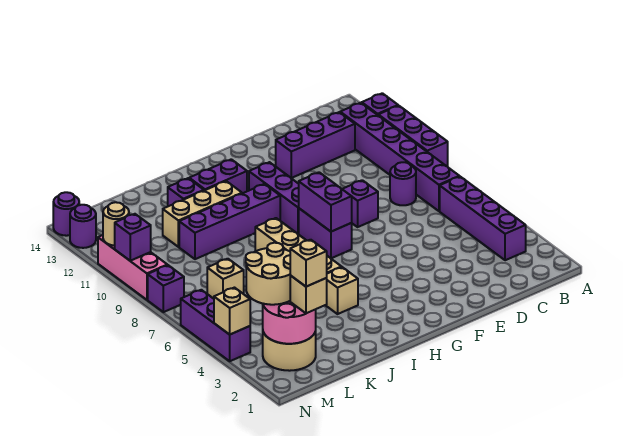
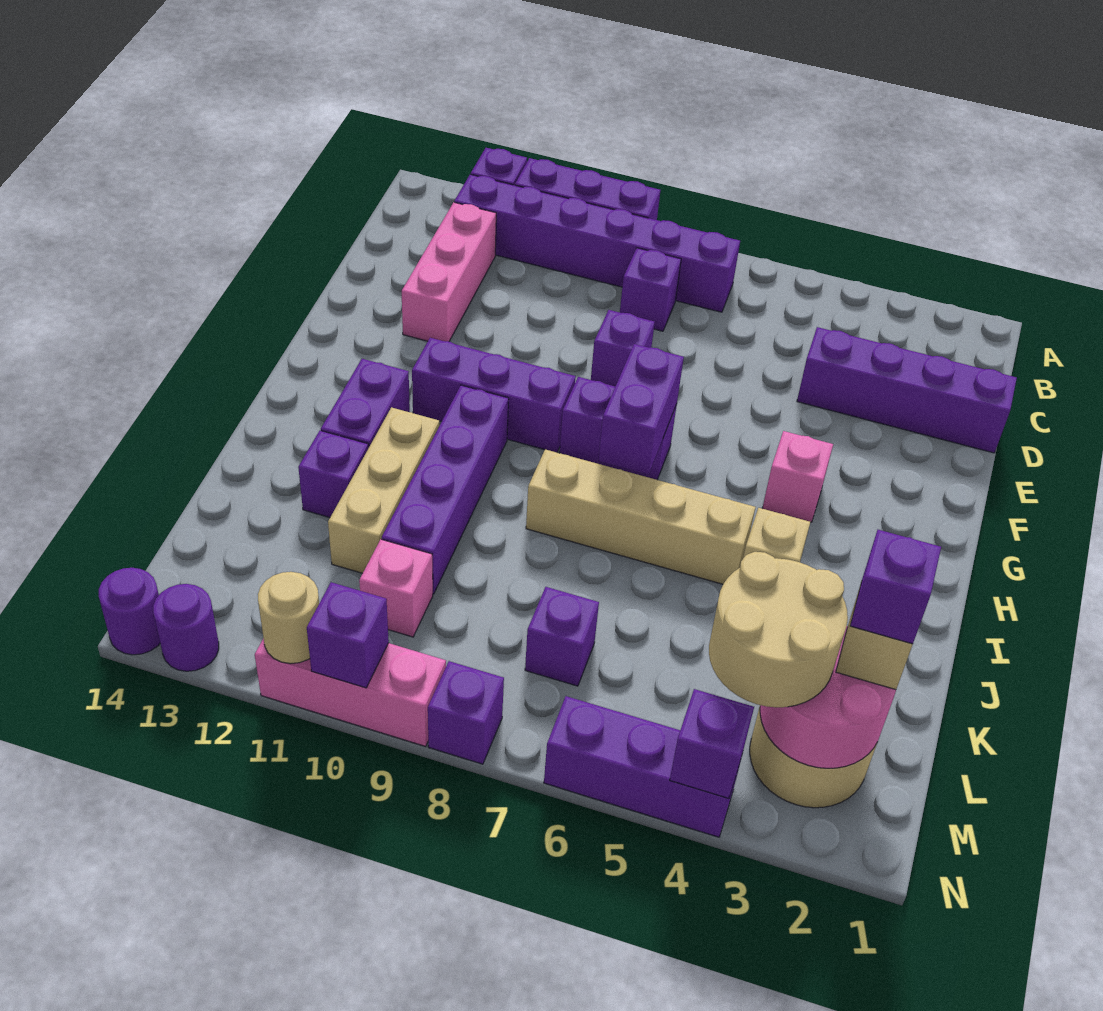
purple 1x4 brick [440,177,526,260] -> purple 1x4 brick moved to [797,327,1017,453]
purple 1x1 round brick [390,162,416,205] -> purple 1x1 brick [620,248,681,331]
purple 1x3 brick [276,112,355,178] -> pink 1x3 brick [402,202,496,341]
none -> pink 1x1 brick [762,431,833,522]
purple 1x2 brick [299,172,352,232] -> purple 1x2 brick turned to [598,344,684,475]
tan 1x1 brick [290,240,327,287] -> purple 1x1 brick [850,530,941,644]
tan 1x1 brick [207,259,244,299] -> purple 1x1 brick [525,587,599,686]
none -> pink 1x1 brick [359,539,433,637]
tan 1x1 brick [214,288,250,335] -> purple 1x1 brick [670,689,754,798]

